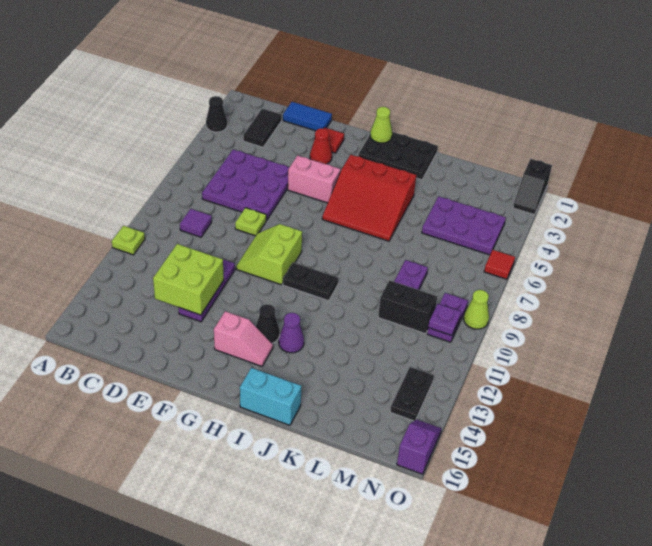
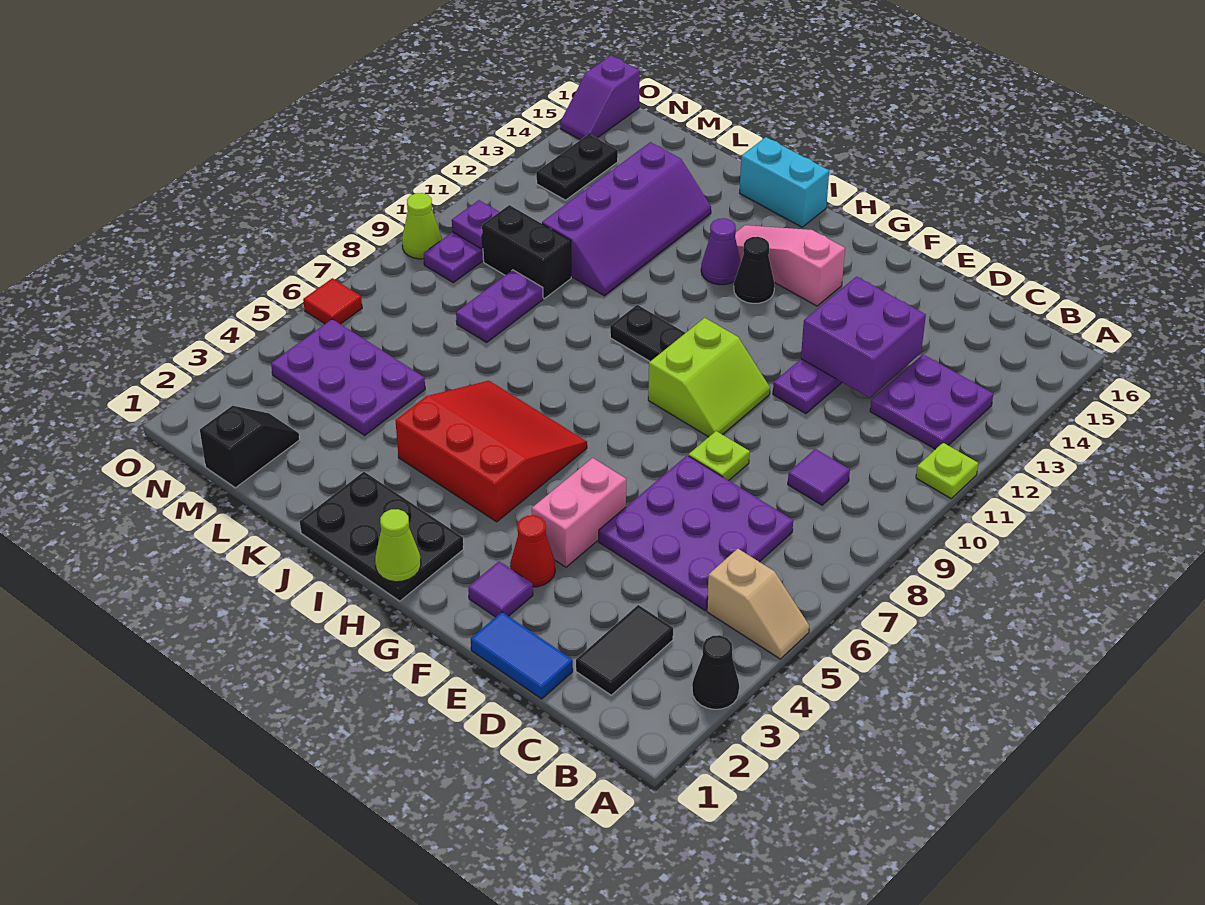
none -> tan 1x2 slope [707,549,809,659]
none -> purple 2x2 plate [870,354,993,449]
lime 2x2 brick [153,244,224,315] -> purple 2x2 brick [801,277,926,398]
red 1x1 tile [324,127,344,153] -> purple 1x1 tile [468,561,533,617]
pink 1x2 brick [288,155,340,203] -> pink 1x2 brick turned to [532,458,626,567]
pink 1x2 slope [214,311,273,366] -> pink 1x3 slope [735,225,845,306]
none -> purple 2x4 slope [542,142,711,296]
black 1x2 slope [513,159,552,215] -> black 1x2 slope moved to [200,406,299,488]

